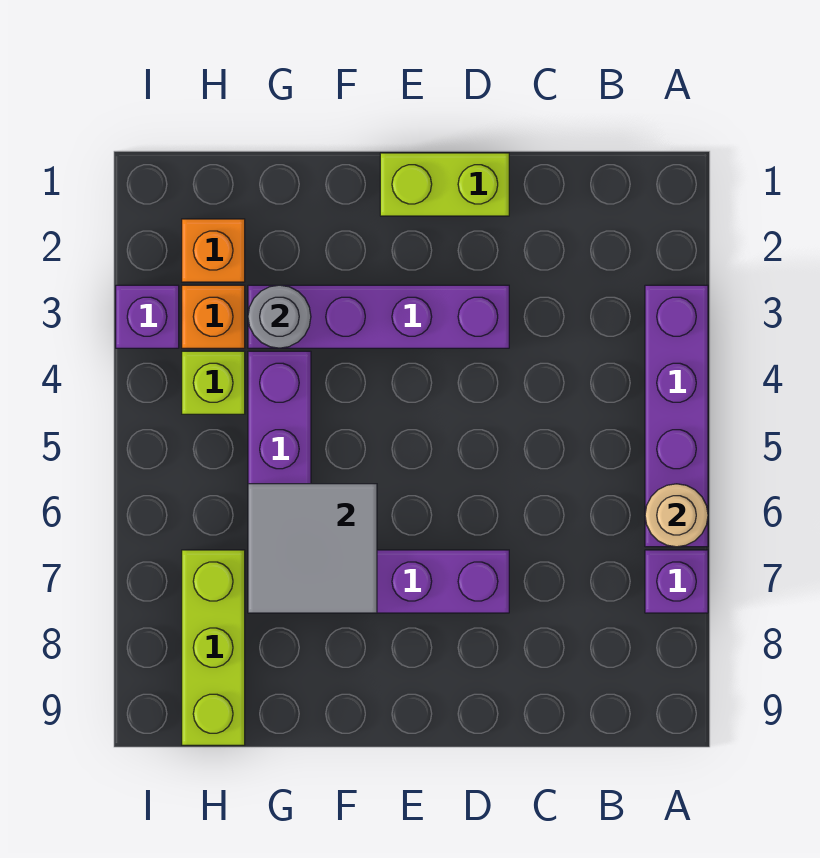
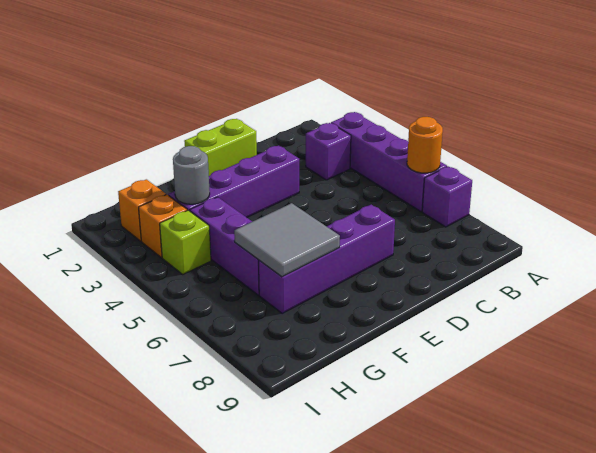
tan 1x1 round brick [645,484,708,547] -> orange 1x1 round brick [407,117,443,173]
lime 1x3 brick [182,550,245,745] -> none
purple 1x1 brick [116,285,179,348] -> purple 1x1 brick moved to [306,123,351,180]

